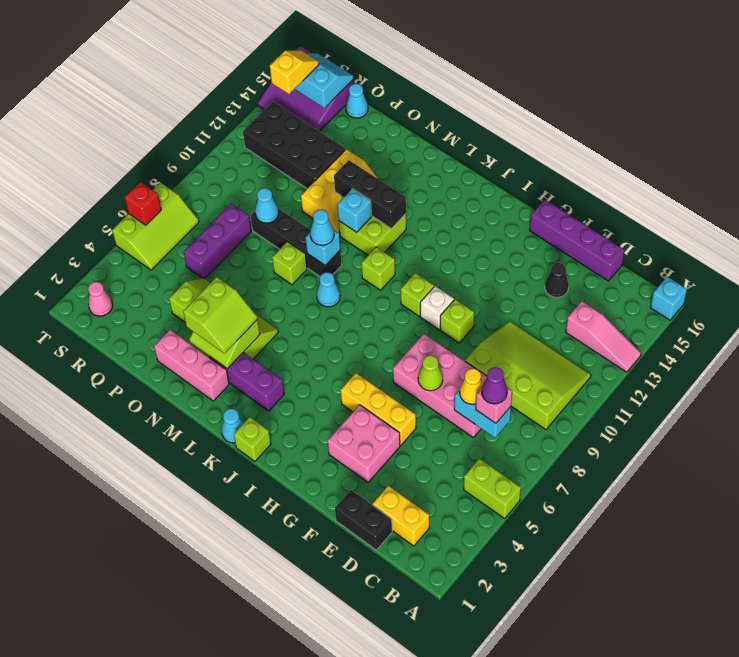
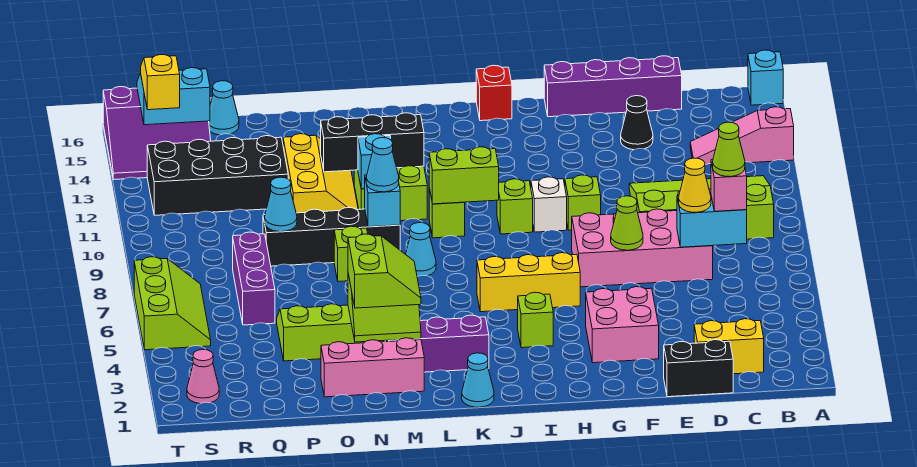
lime 1x2 brick [464,459,521,518] -> lime 1x2 brick moved to [429,147,499,204]
pink 1x3 slope [566,301,641,372] -> pink 1x3 slope turned to [690,107,794,165]
purple 1x1 cone [482,367,507,404] -> lime 1x1 cone [713,122,745,177]
yellow 1x3 brick [340,373,416,445] -> yellow 1x3 brick moved to [477,253,580,312]
lime 1x1 brick [234,417,271,461] -> lime 1x1 brick moved to [518,292,553,348]
red 1x1 brick [125,182,161,225] -> red 1x1 brick moved to [476,65,512,121]

